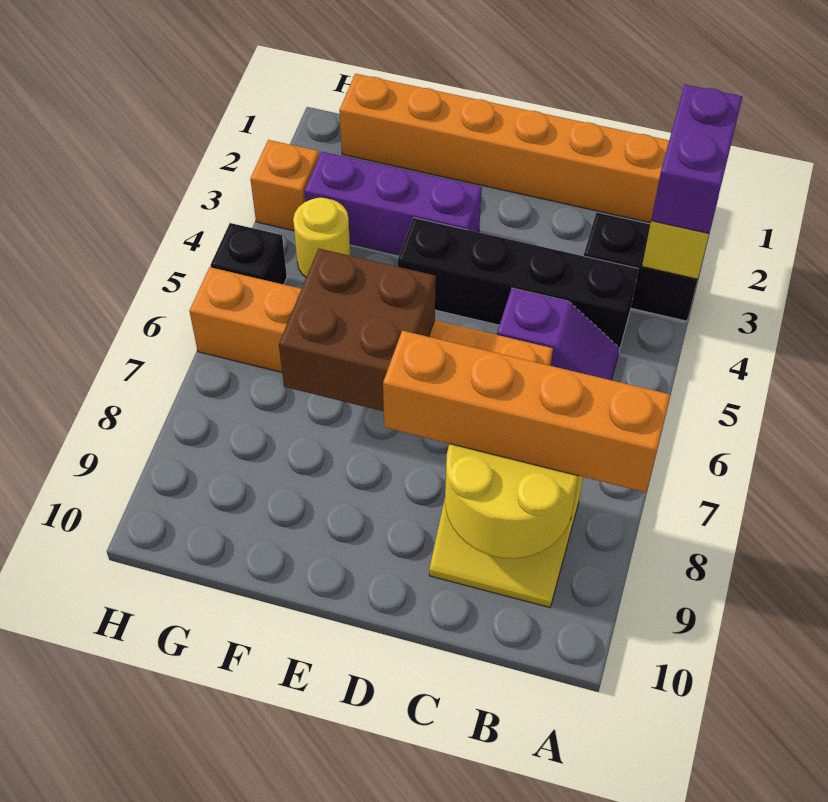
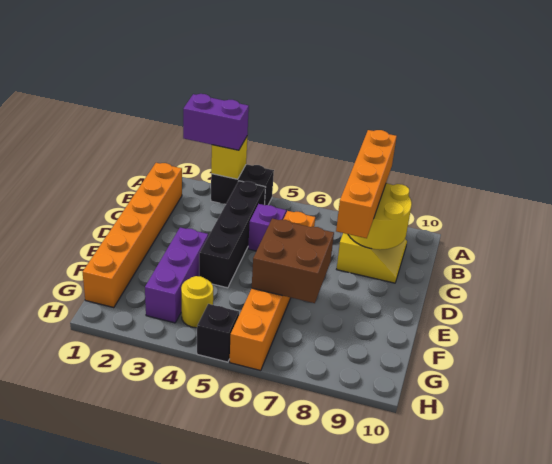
black 1x2 brick [584,213,698,321] -> black 1x2 brick turned to [211,164,274,205]
orange 1x1 brick [250,140,319,231] -> none

